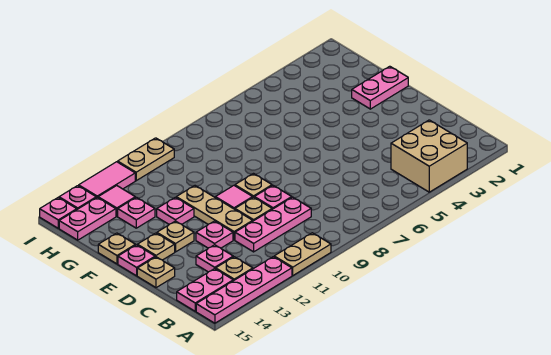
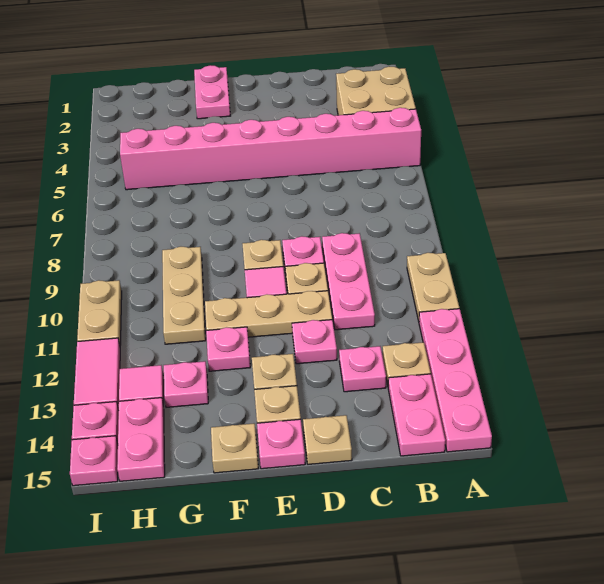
none -> pink 1x8 brick [120,108,421,190]
none -> tan 1x3 plate [162,247,206,344]

